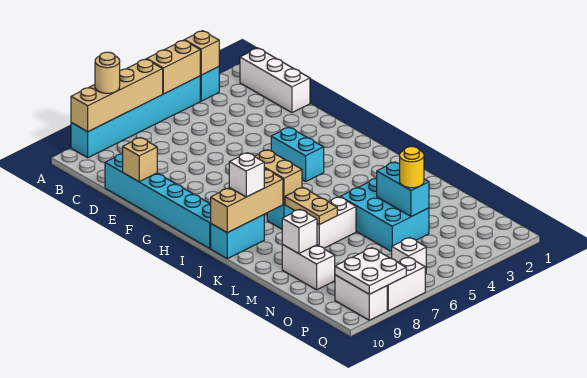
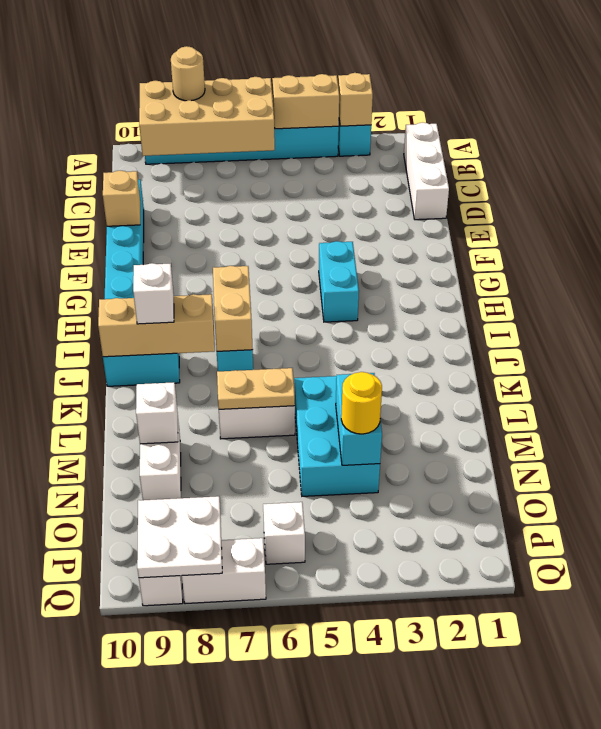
tan 1x4 brick [71,59,163,132] -> tan 2x4 brick [139,77,275,156]
tan 1x2 plate [285,188,337,225] -> tan 1x2 plate turned to [217,368,295,409]

